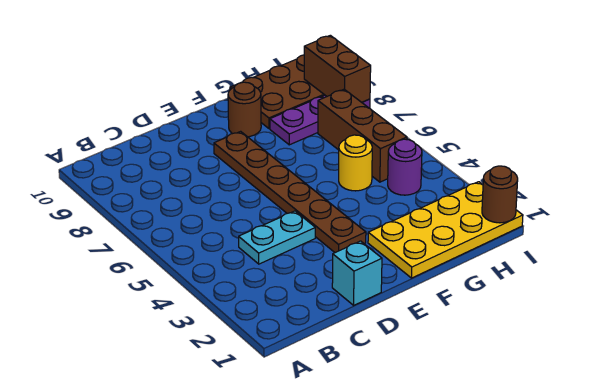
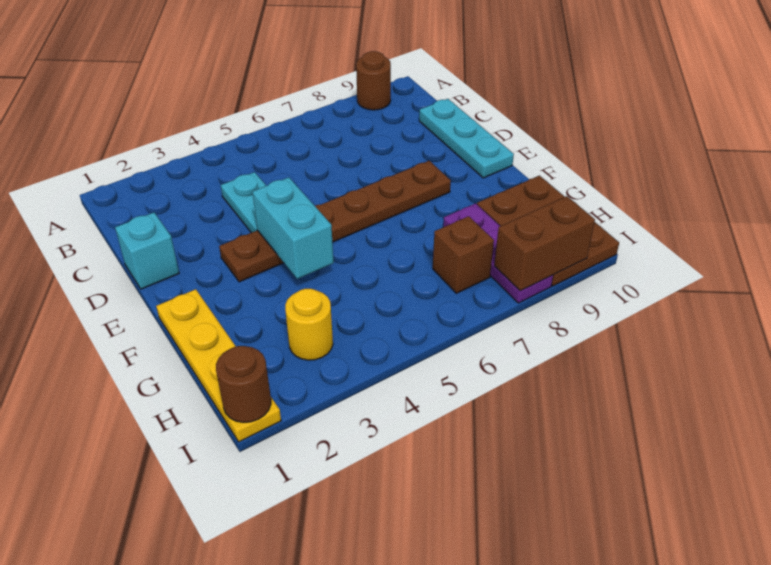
none -> cyan 1x3 plate [419,99,514,178]
none -> cyan 1x2 brick [252,177,334,279]
yellow 2x4 plate [368,182,523,278] -> yellow 1x4 plate [156,289,281,442]
brown 1x1 round brick [228,82,261,137] -> brown 1x1 round brick moved to [356,51,391,110]
yellow 1x1 round brick [339,135,372,191] -> yellow 1x1 round brick moved to [285,289,333,360]
purple 1x1 round brick [388,139,422,195] -> none
brown 1x3 brick [318,89,407,182] -> brown 1x1 brick [433,216,494,293]

